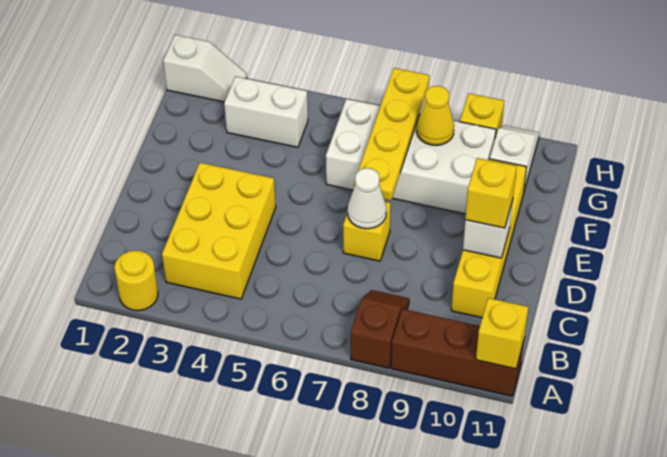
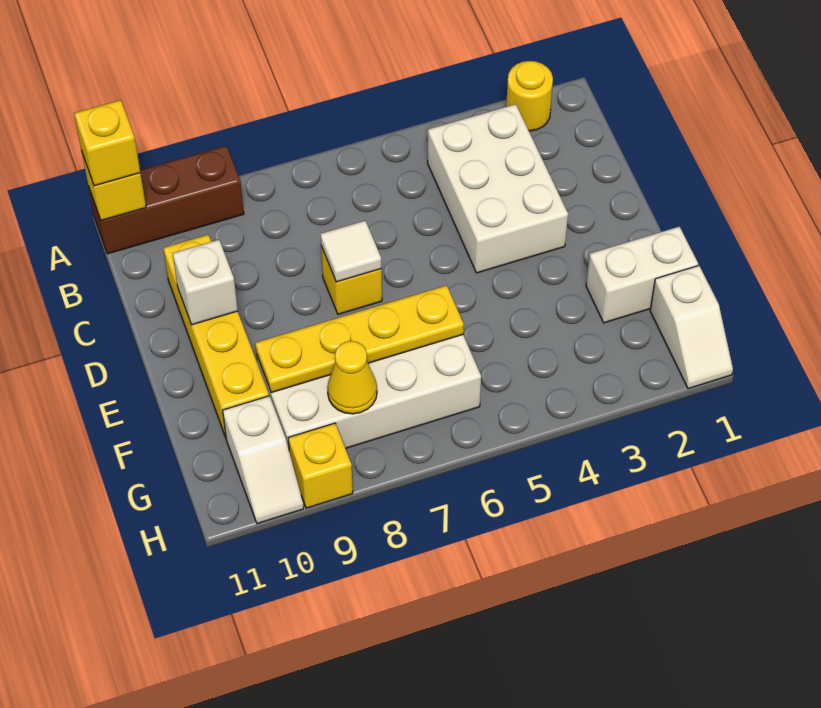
brown 1x2 slope [351,290,409,368] -> none
yellow 2x3 brick [162,163,276,299] -> white 2x3 brick [428,104,568,273]
white 1x1 cone [348,168,386,229] -> white 1x1 tile [320,221,381,282]
yellow 1x1 brick [465,158,517,228] -> yellow 1x1 brick moved to [74,100,140,186]
yellow 1x4 plate [354,68,429,201] -> yellow 1x4 plate turned to [255,285,464,393]
white 1x2 brick [224,76,308,147] -> white 1x2 brick moved to [586,227,698,323]
white 1x2 slope [163,35,247,102] -> white 1x2 slope turned to [650,266,733,389]

